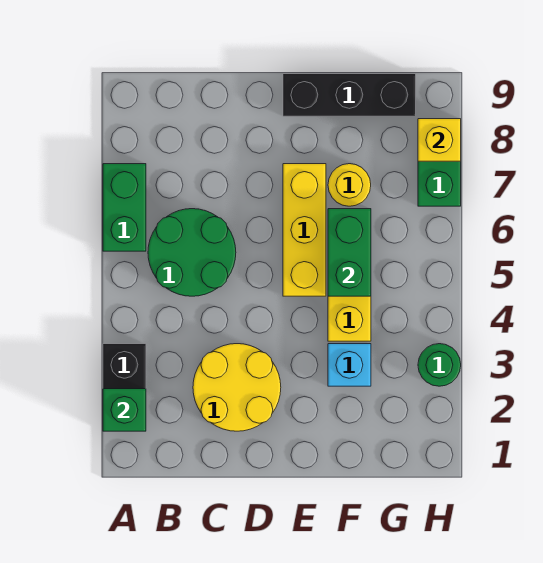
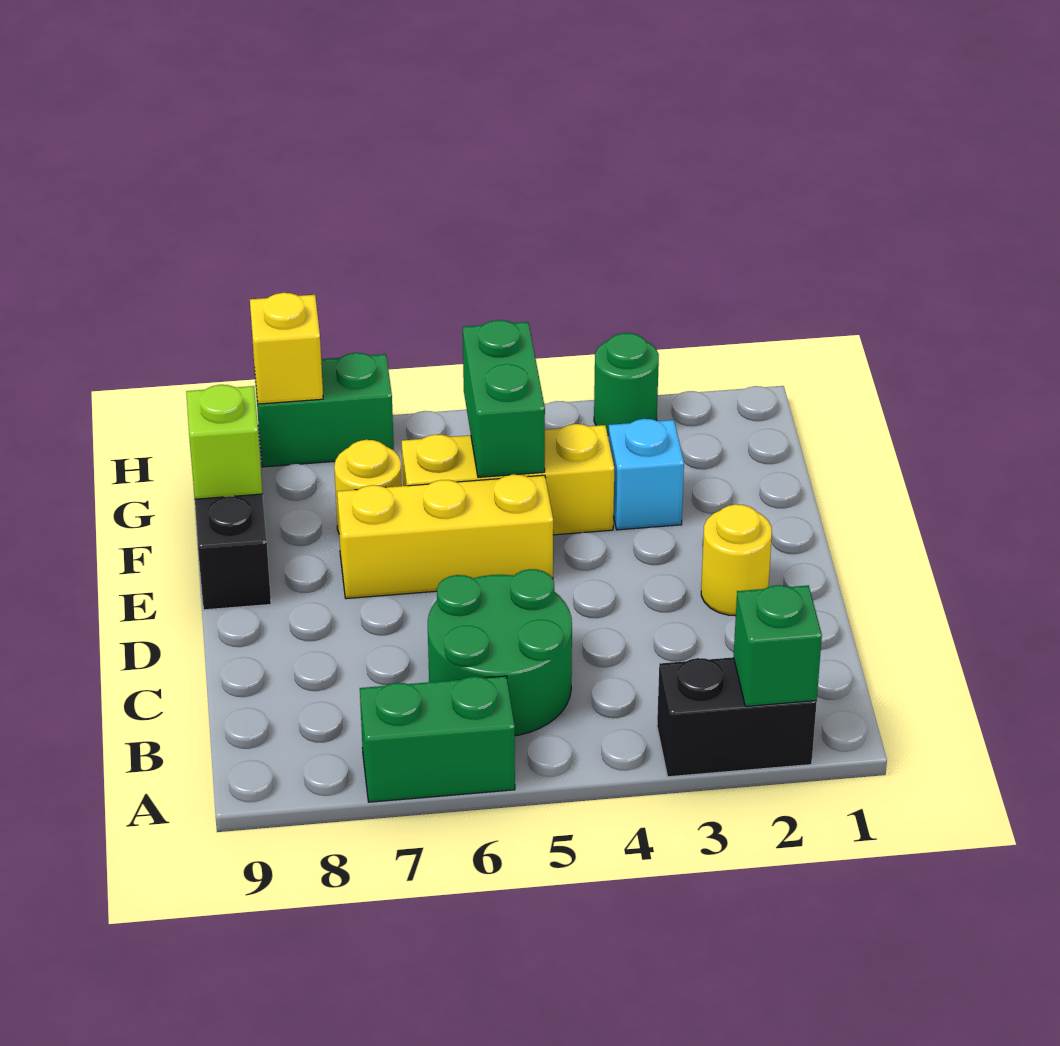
yellow 2x2 round brick [193,344,281,431] -> yellow 1x1 round brick [701,504,772,616]
green 1x2 brick [328,209,371,296] -> green 1x2 brick turned to [463,320,545,477]
none -> lime 1x1 brick [186,385,262,499]

